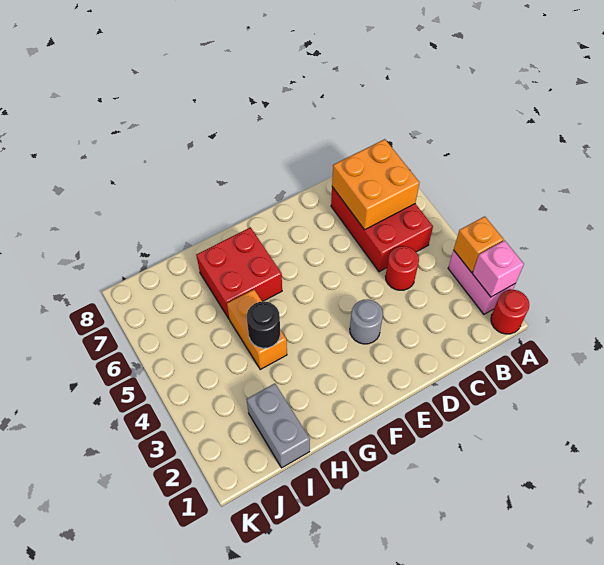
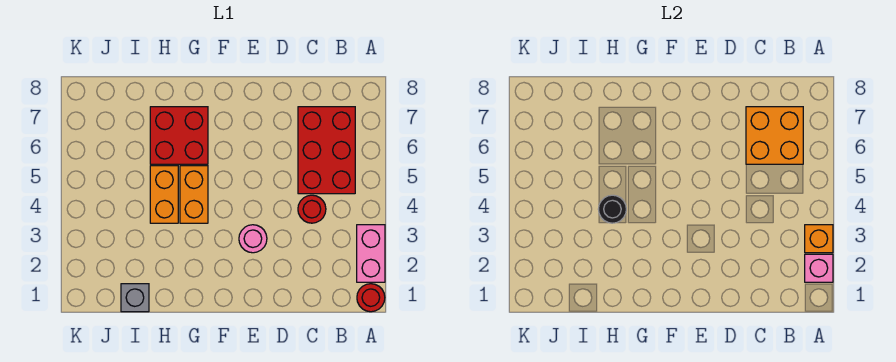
grey 1x1 round brick [350,299,383,344] -> pink 1x1 round brick [239,225,267,253]
none -> orange 1x2 brick [180,166,208,223]
grey 1x2 brick [247,384,310,468] -> grey 1x1 brick [121,284,149,312]

